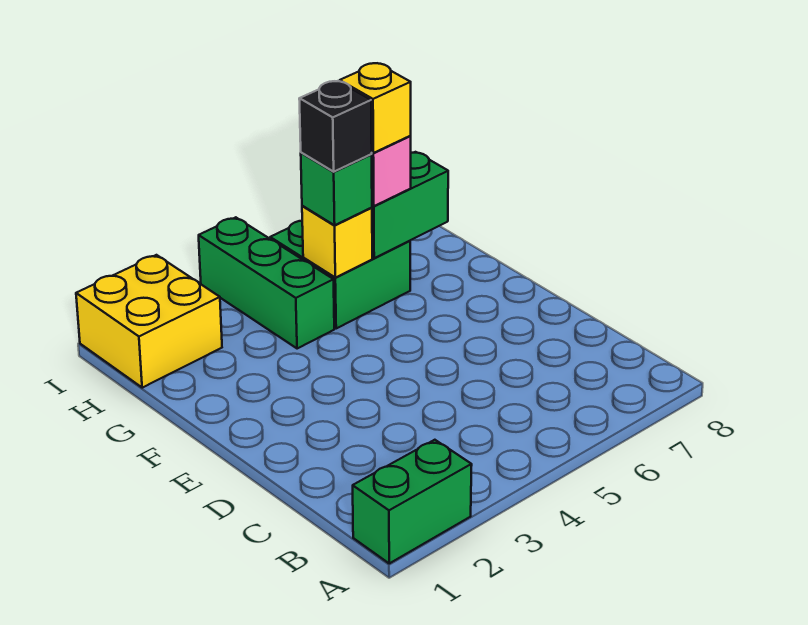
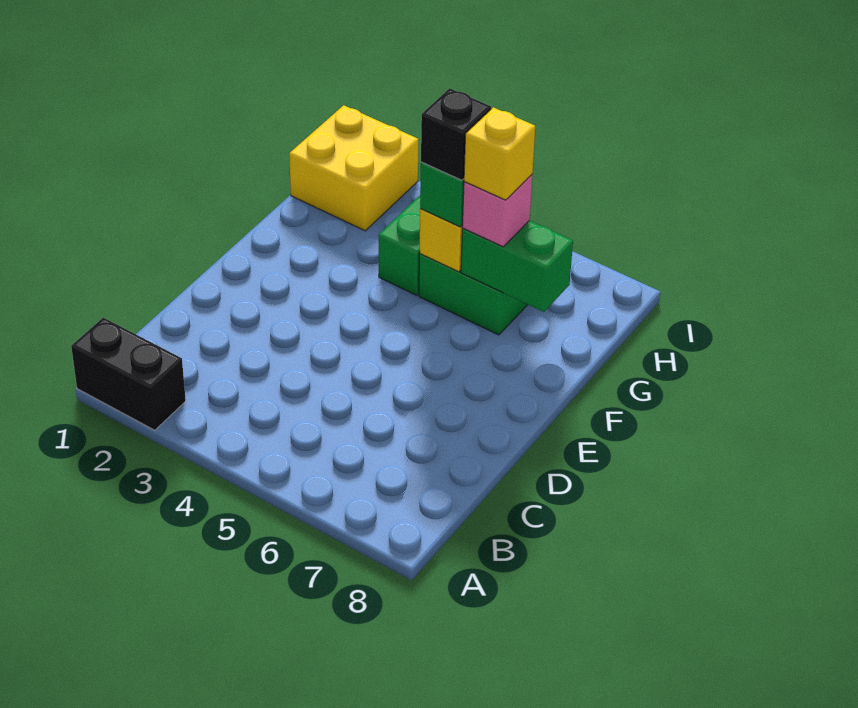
green 1x2 brick [353,440,472,563] -> black 1x2 brick [71,318,186,430]

